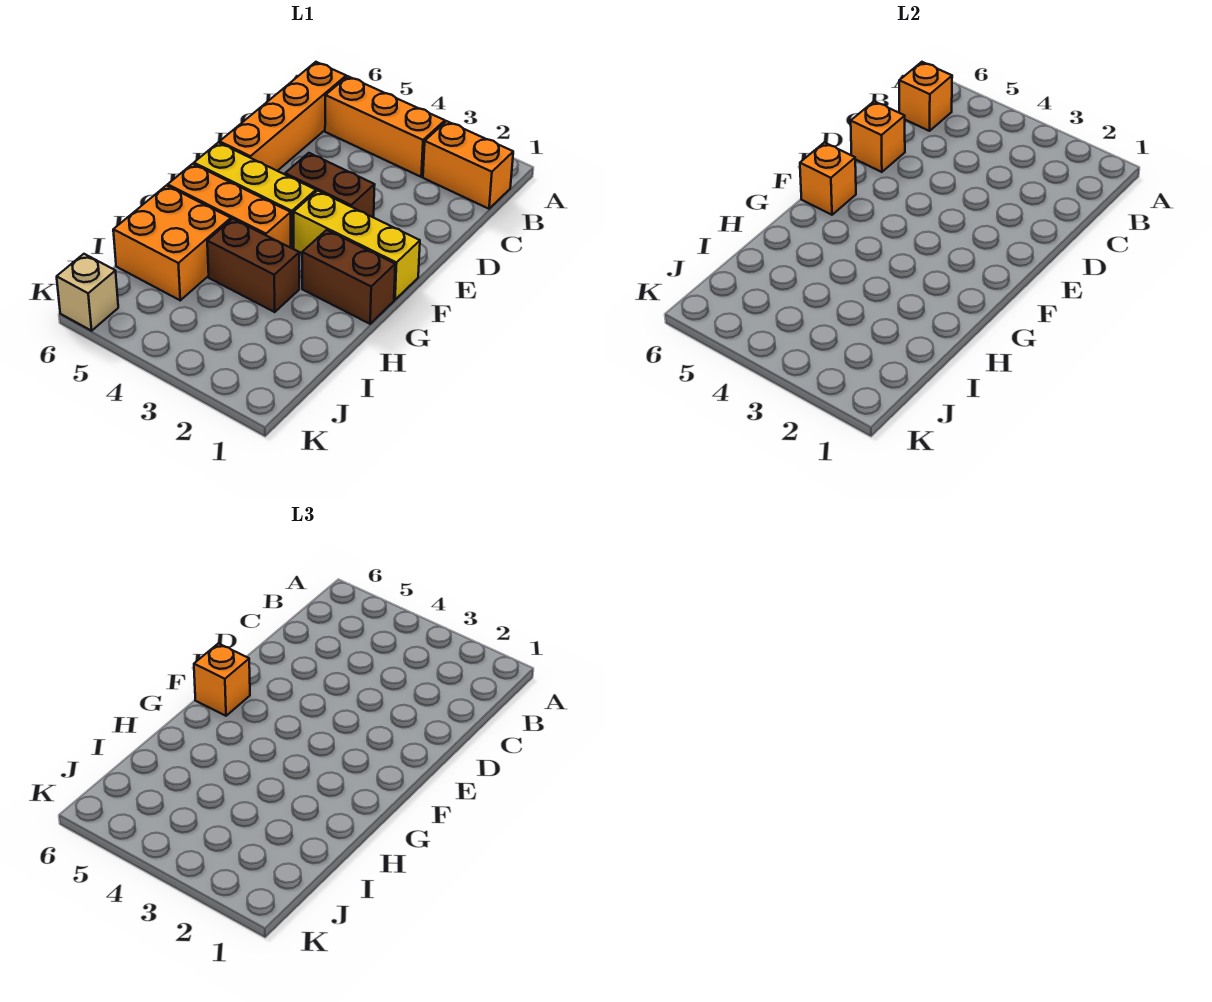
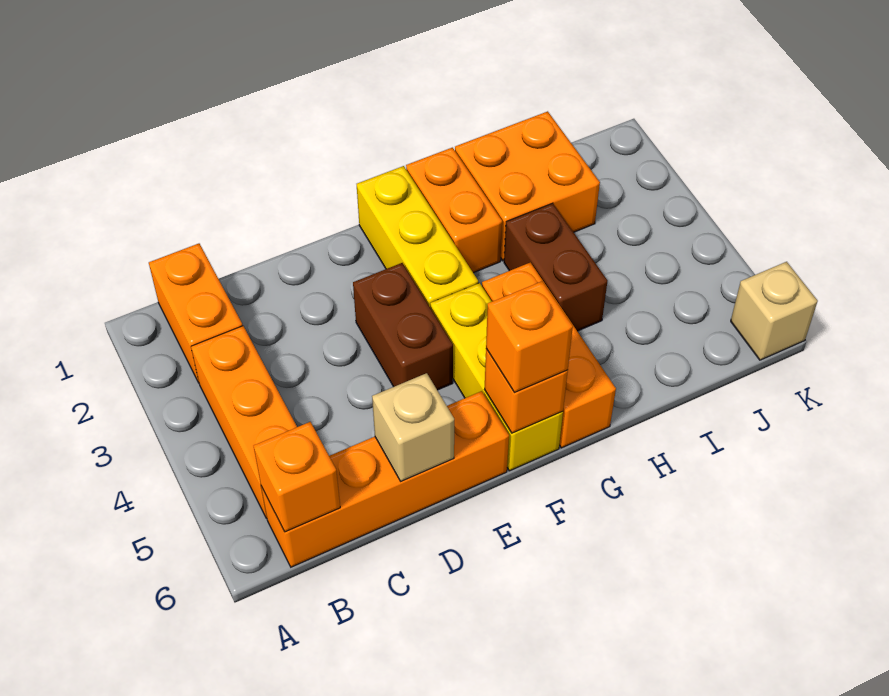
orange 1x1 brick [851,101,905,172] -> tan 1x1 brick [372,373,454,481]
brown 1x2 brick [302,230,395,324] -> orange 1x2 brick [406,148,502,273]
orange 2x2 brick [113,186,231,300] -> orange 2x2 brick moved to [455,111,600,261]

